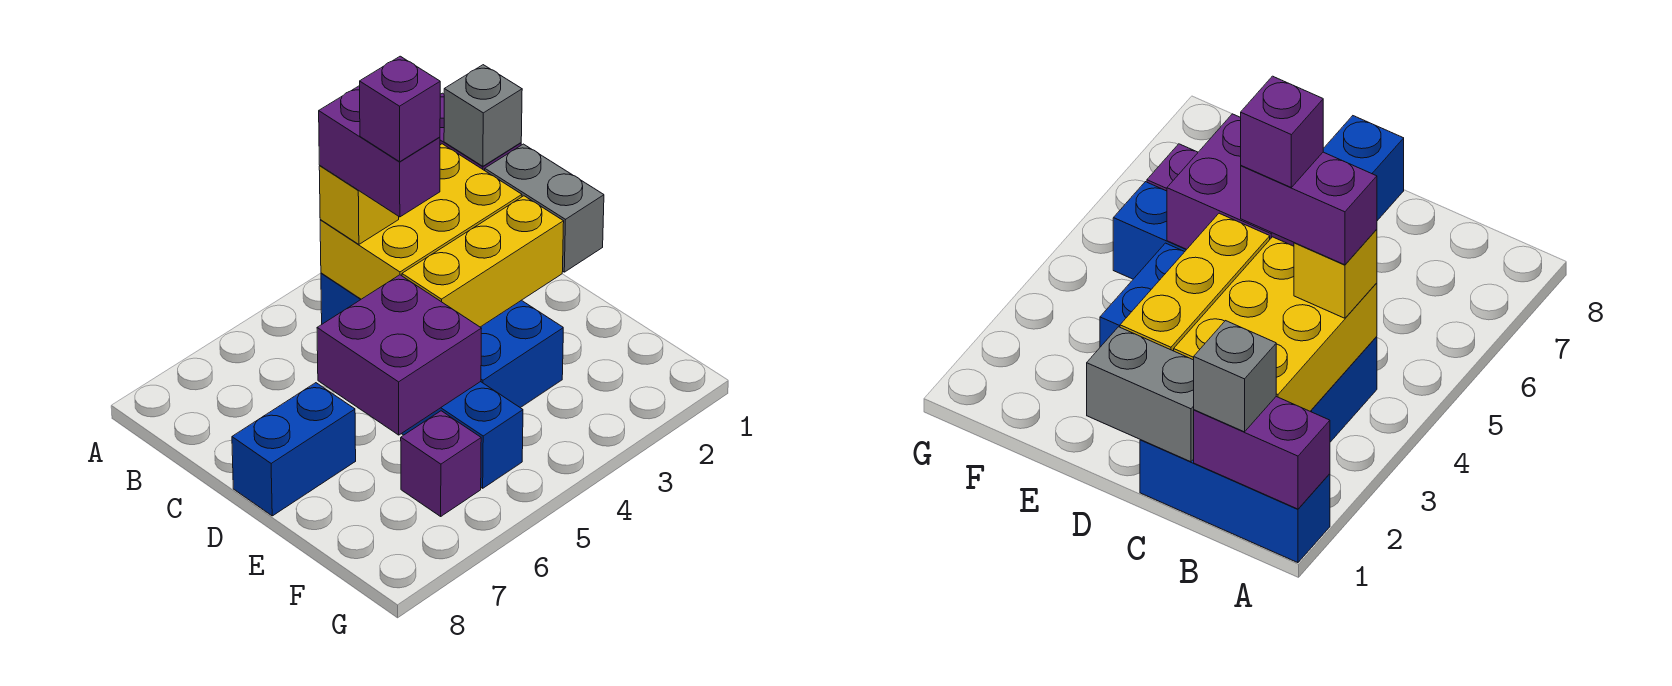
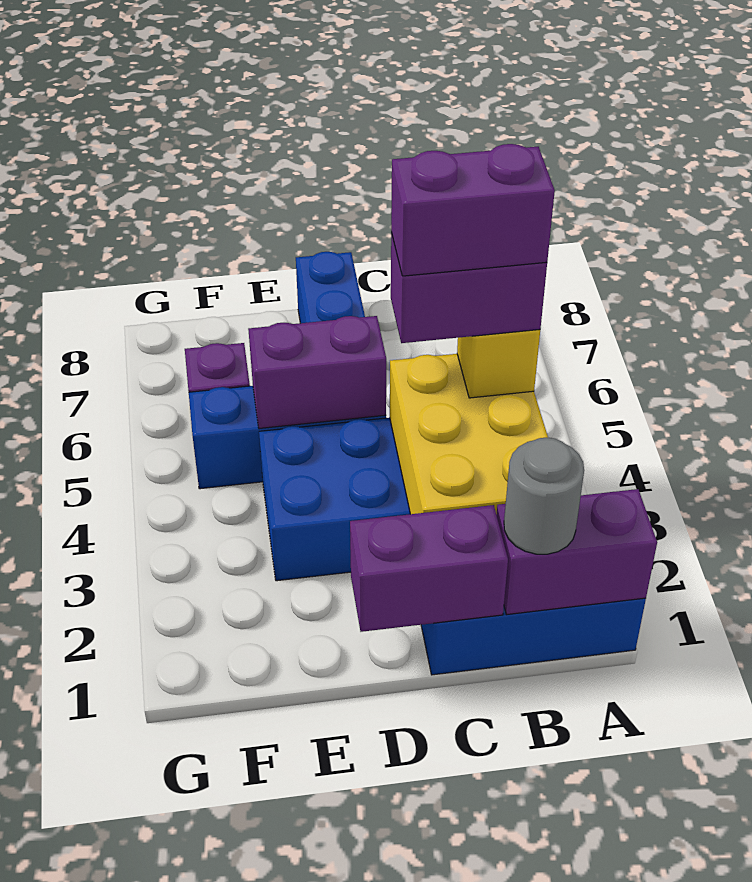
grey 1x1 brick [444,65,522,166] -> grey 1x1 round brick [504,438,584,554]
grey 1x2 brick [485,144,604,272] -> purple 1x2 brick [350,505,508,632]
purple 1x1 brick [360,56,440,162] -> purple 1x2 brick [391,144,555,276]
yellow 1x3 brick [402,196,564,327] -> none
purple 2x2 brick [317,275,482,435] -> purple 1x2 brick [248,316,386,429]

